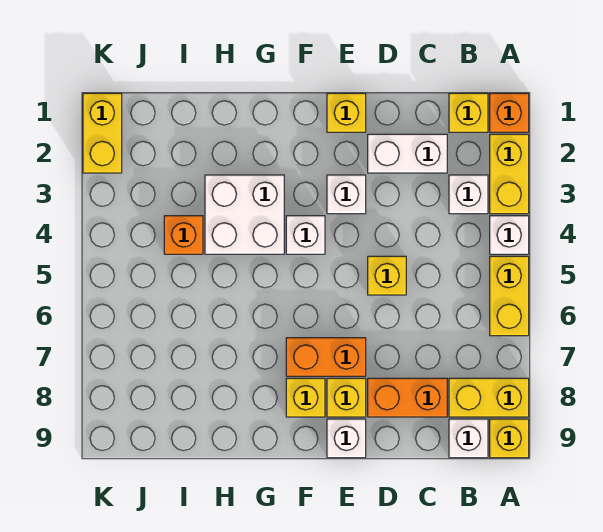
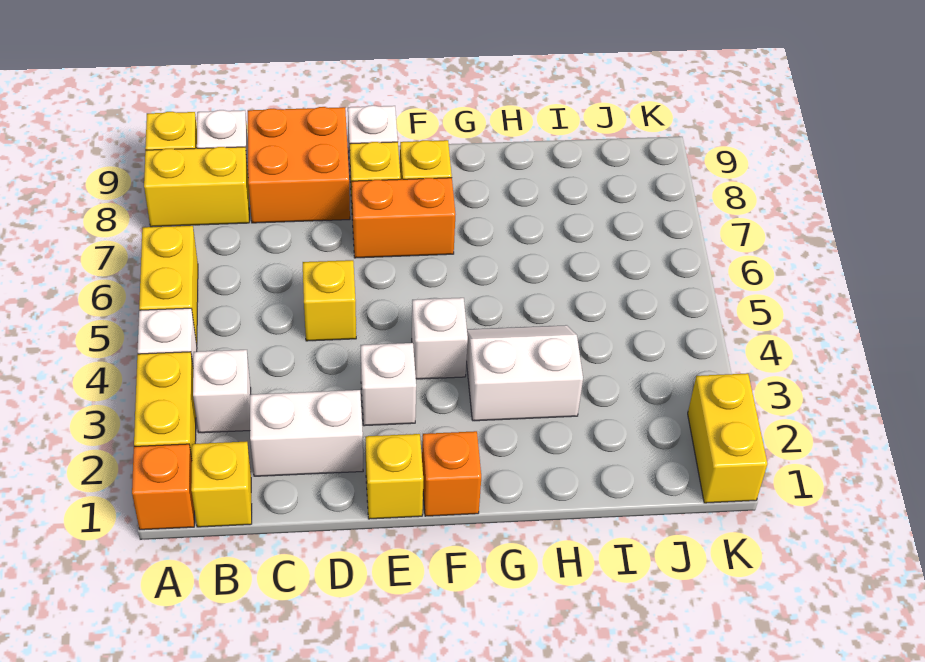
orange 1x2 brick [368,378,447,417] -> orange 2x2 brick [248,107,350,223]
white 2x2 brick [205,175,284,254] -> white 2x2 slope [466,325,583,421]
orange 1x1 brick [164,216,203,254] -> orange 1x1 brick moved to [422,431,481,516]

